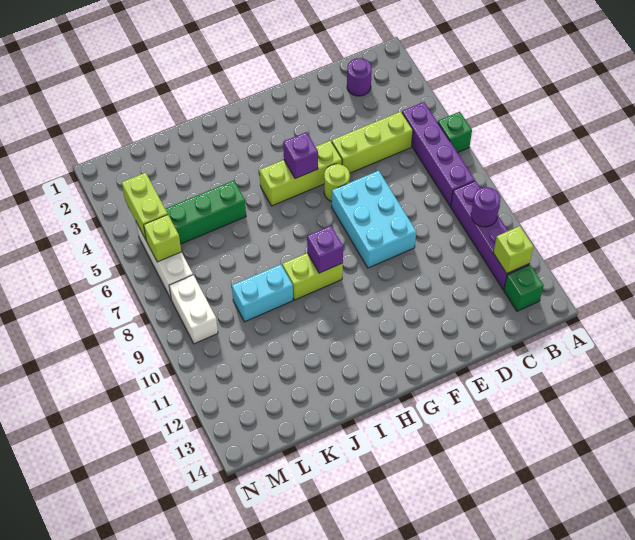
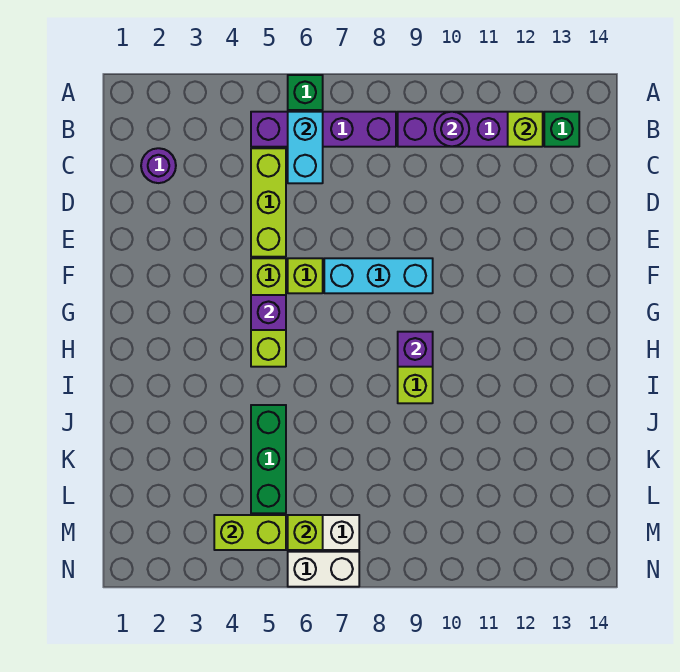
cyan 2x3 brick [332,171,416,268] -> cyan 1x3 brick [324,258,433,293]
lime 1x1 round brick [324,164,350,202] -> lime 1x1 brick [288,258,323,293]
cyan 1x2 brick [232,264,293,322] -> cyan 1x2 brick moved to [288,112,323,183]
white 1x2 brick [169,275,218,344] -> white 1x2 brick moved to [288,552,359,587]

